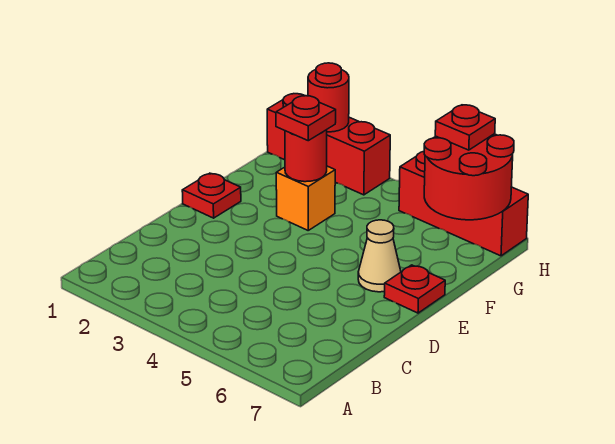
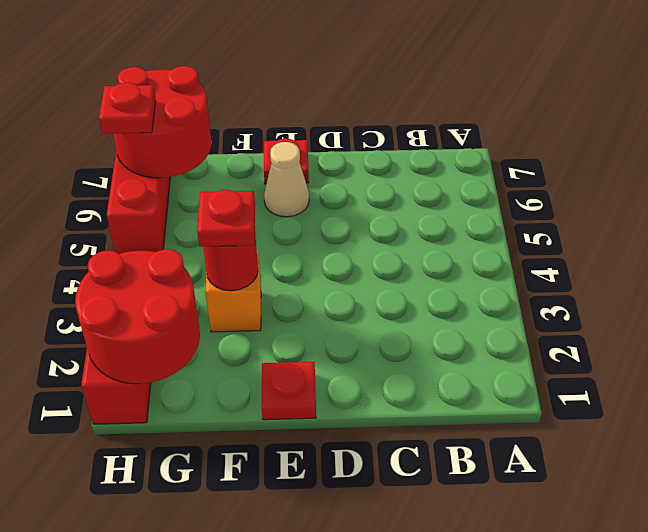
red 1x1 round brick [308,63,349,132] -> red 2x2 round brick [75,249,200,384]

